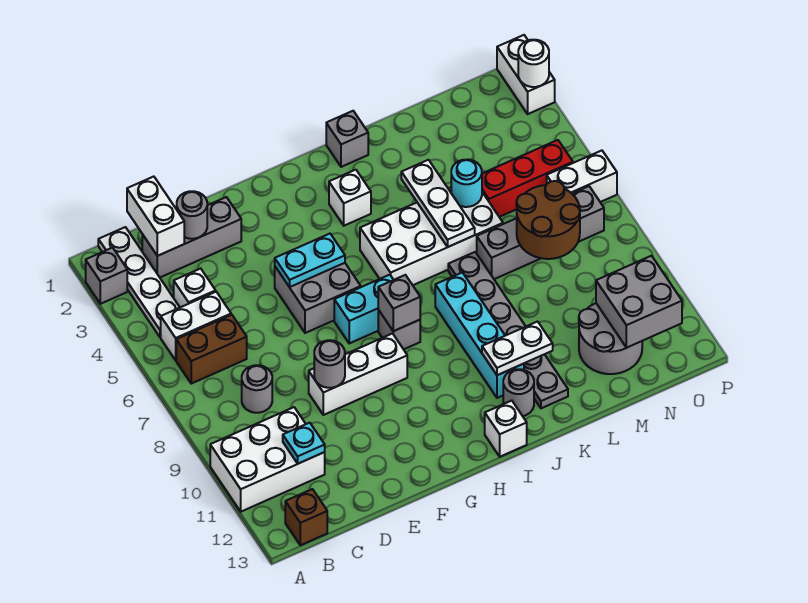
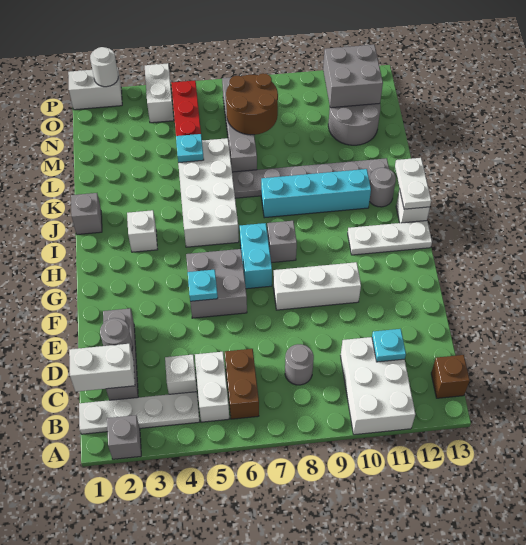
white 1x3 brick [309,334,407,415] -> white 1x3 brick turned to [273,262,361,310]
grey 1x1 round brick [314,340,345,388] -> none
cyan 1x2 plate [275,234,345,287] -> cyan 1x1 plate [188,270,218,301]
grey 1x1 brick [378,275,420,331] -> none
white 1x2 plate [482,322,553,375] -> white 1x2 plate moved to [395,158,431,209]
white 1x3 plate [401,160,475,247] -> white 1x3 plate moved to [348,221,432,255]
cyan 1x1 round brick [451,159,482,207] -> cyan 1x1 plate [176,134,204,163]
white 1x2 brick [547,151,617,202] -> white 1x2 brick moved to [145,63,174,123]

